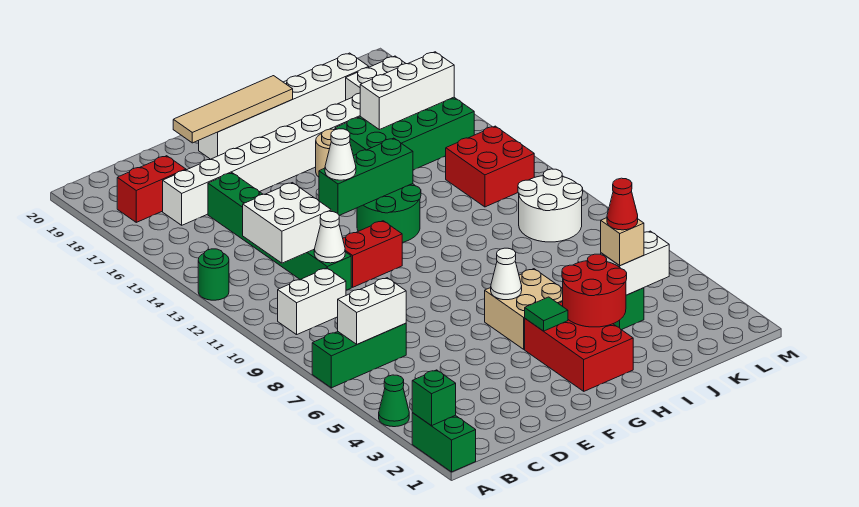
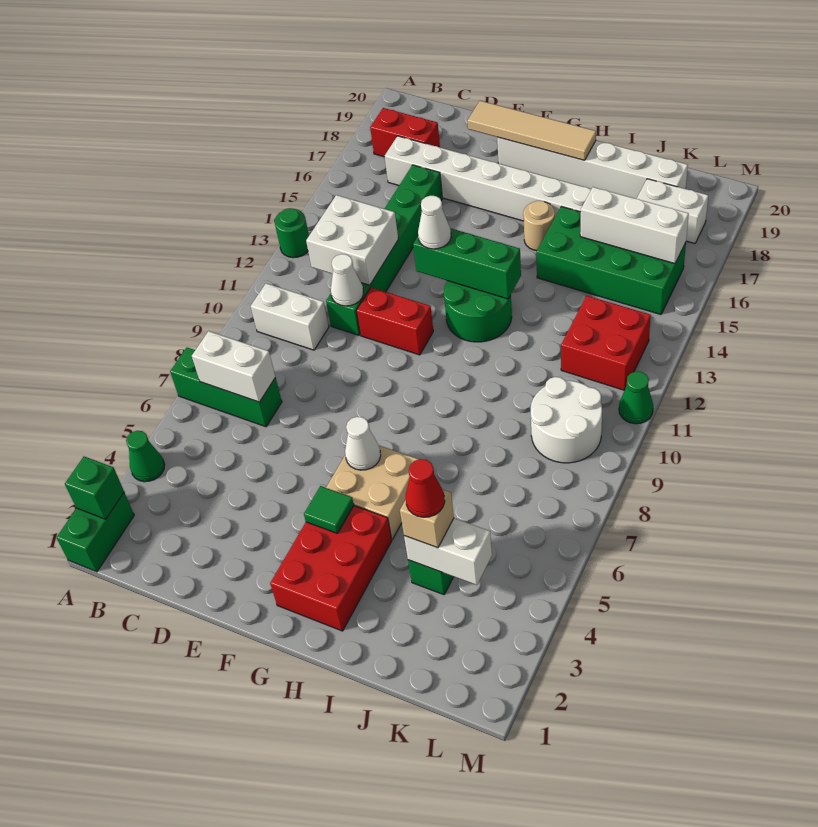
red 2x2 round brick [562,254,627,327] -> none
none -> green 1x1 cone [619,372,653,424]

